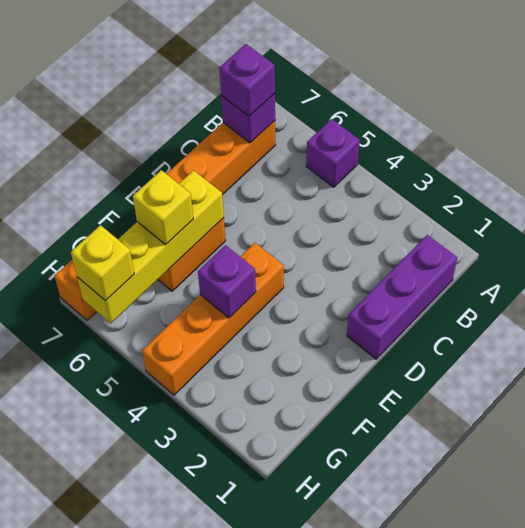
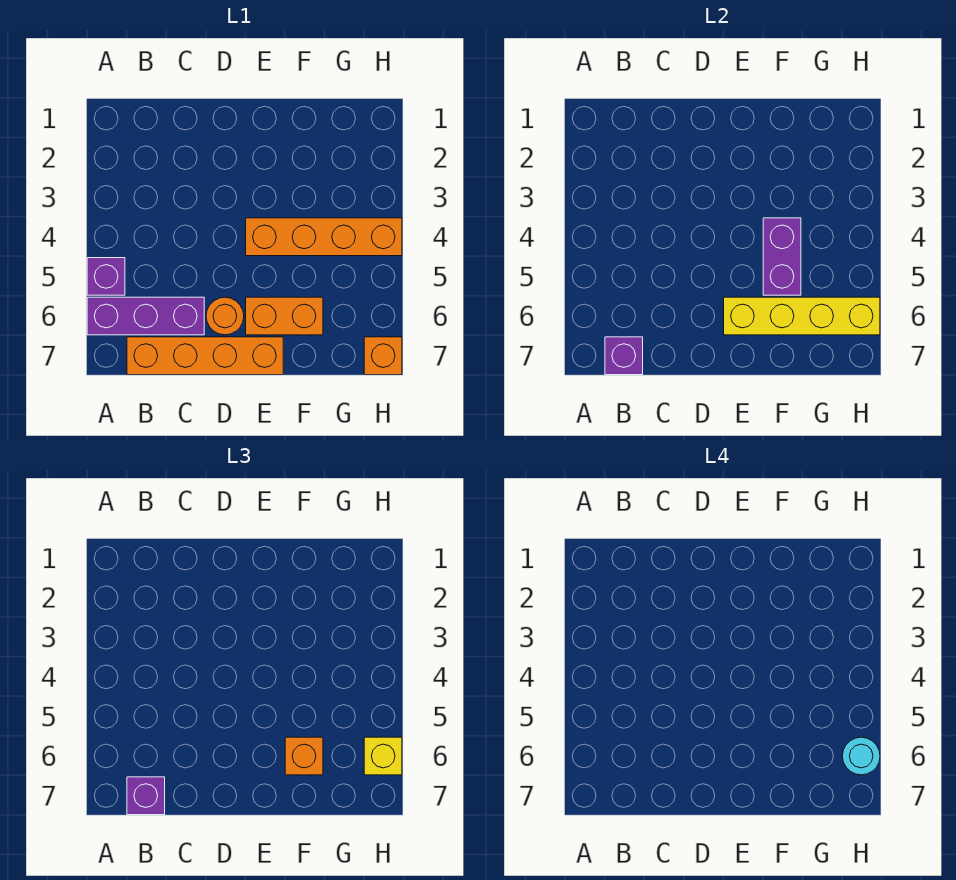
purple 1x3 brick [347,235,457,359] -> purple 1x3 brick moved to [87,297,204,335]
none -> orange 1x1 round brick [206,297,244,335]
purple 1x1 brick [198,245,256,318] -> purple 1x2 brick [763,218,801,295]
yellow 1x1 brick [133,170,193,245] -> orange 1x1 brick [285,737,323,775]
none -> cyan 1x1 round brick [842,737,880,775]

